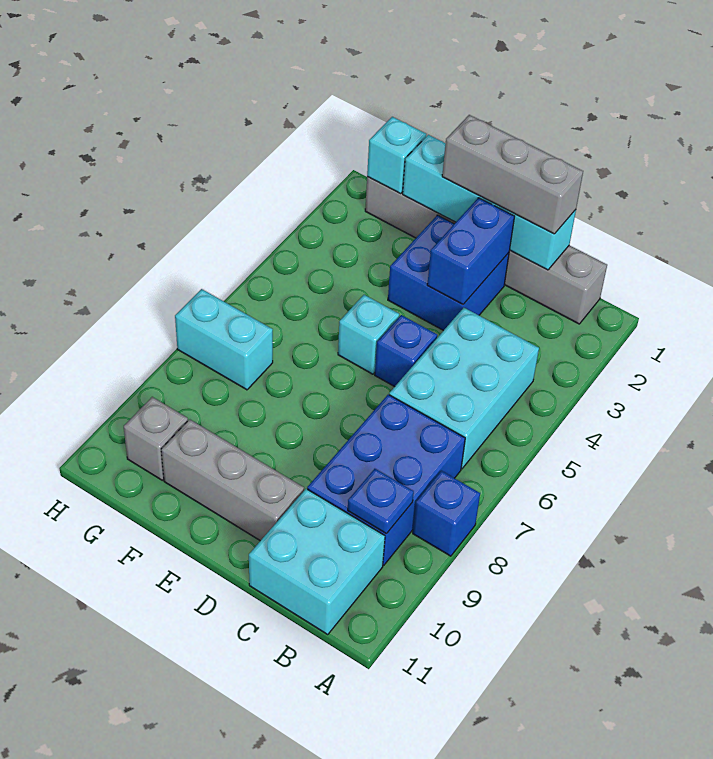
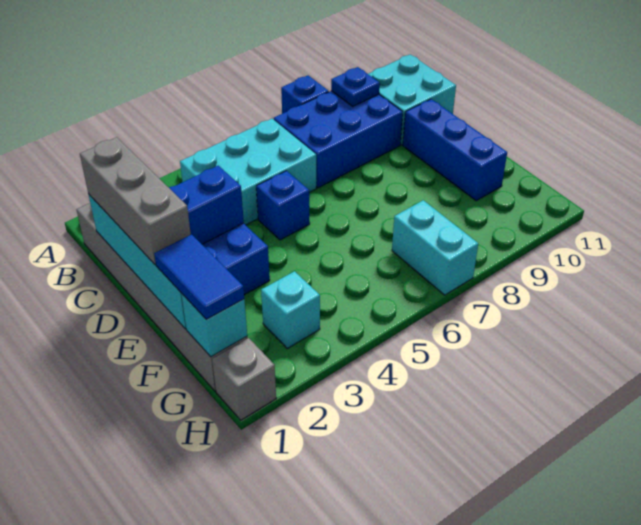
grey 1x3 brick [161,419,304,541] -> blue 1x3 brick [403,99,507,201]
cyan 1x1 brick [338,295,399,374] -> cyan 1x1 brick moved to [261,271,320,348]
none -> blue 1x2 tile [154,234,244,319]
grey 1x1 brick [124,397,188,480] -> grey 1x1 brick moved to [212,338,276,420]

